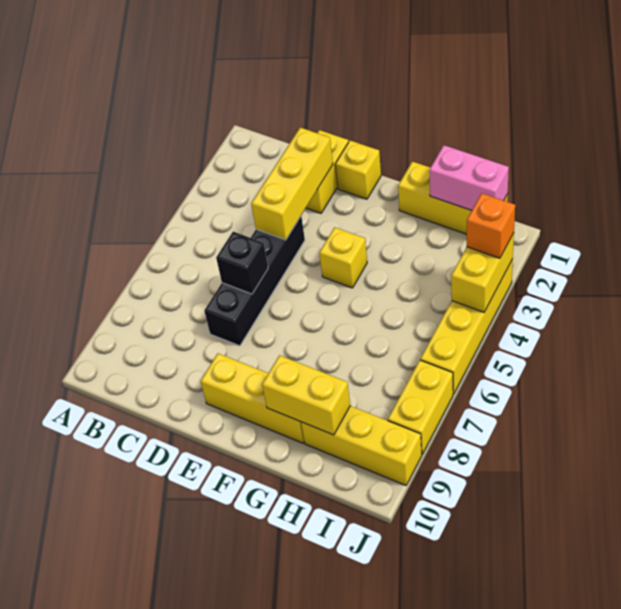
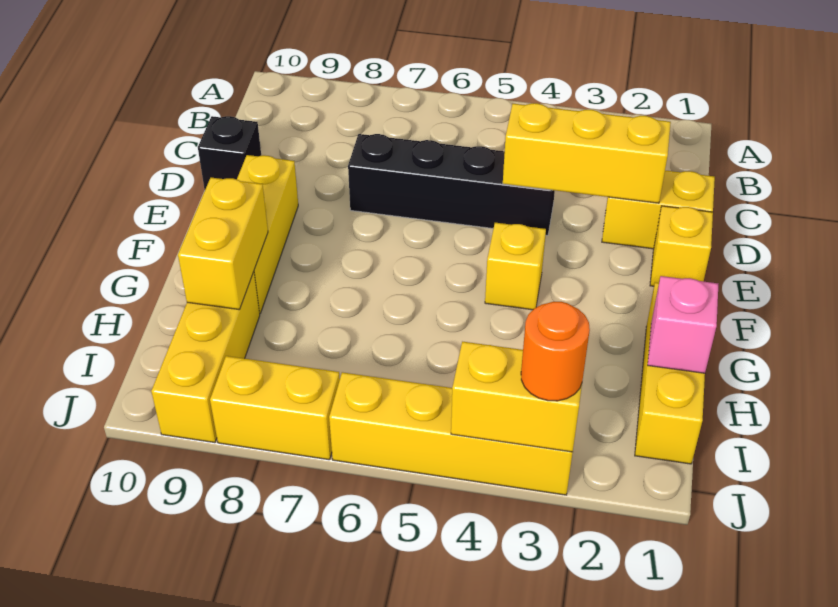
black 1x1 brick [216,232,268,294] -> black 1x1 brick moved to [198,116,261,190]
pink 1x2 brick [429,145,509,211] -> pink 1x1 brick [648,276,718,373]
orange 1x1 brick [467,193,515,258] -> orange 1x1 round brick [521,302,590,401]

